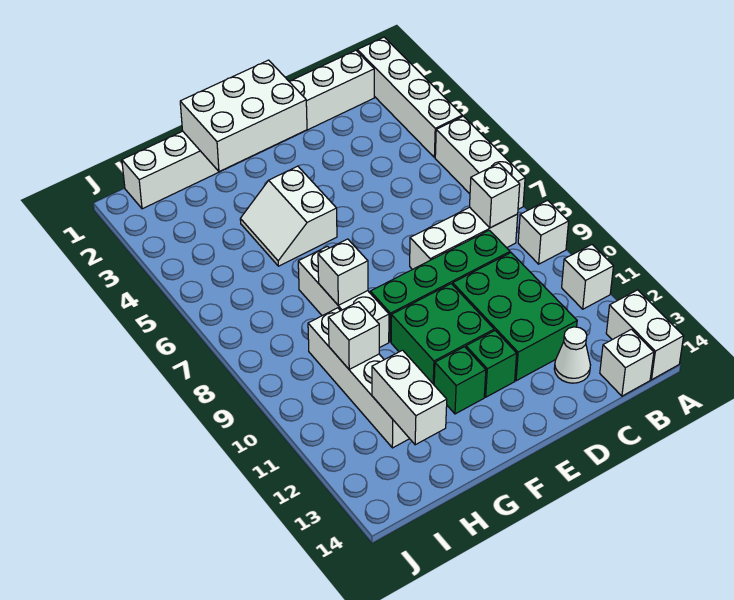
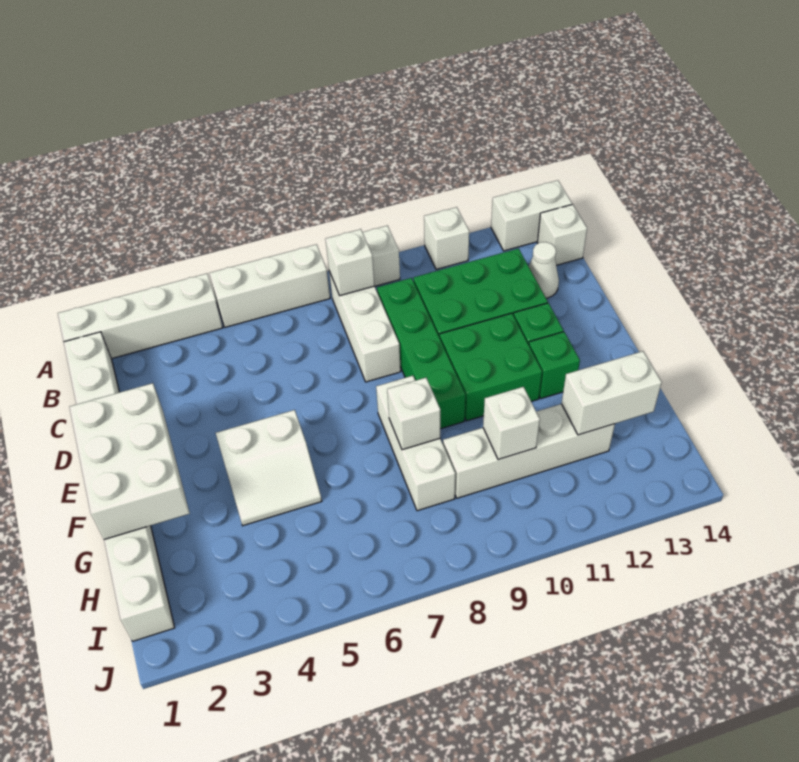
white 1x3 brick [298,246,389,348] -> white 1x3 brick turned to [376,376,455,511]

